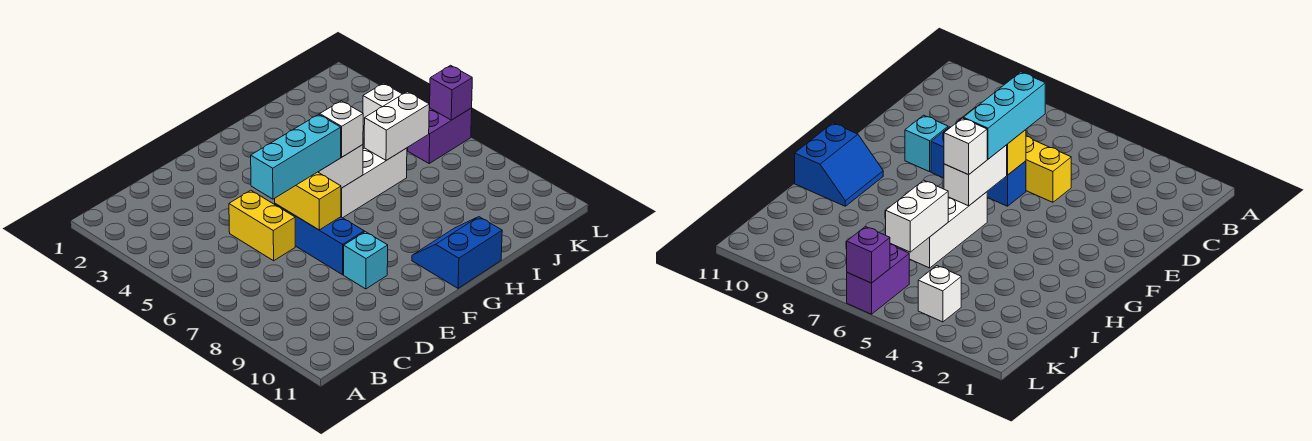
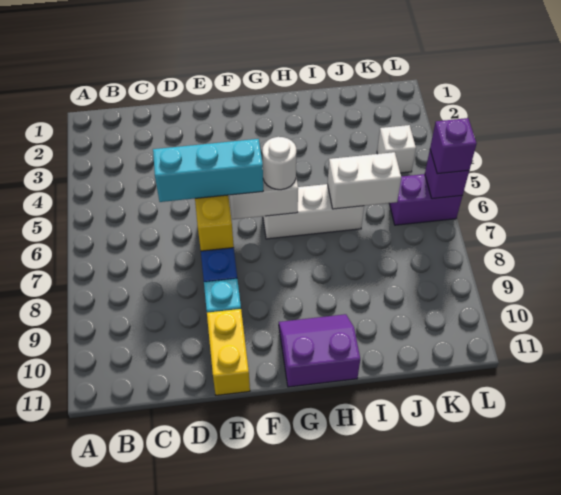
yellow 1x2 brick [229,190,295,261] -> yellow 1x2 brick moved to [207,309,250,395]
white 1x1 brick [320,101,363,157] -> white 1x1 round brick [262,137,296,190]
blue 2x2 slope [412,217,502,288] -> purple 2x2 slope [279,314,360,387]
none -> purple 1x1 brick [430,118,477,174]

